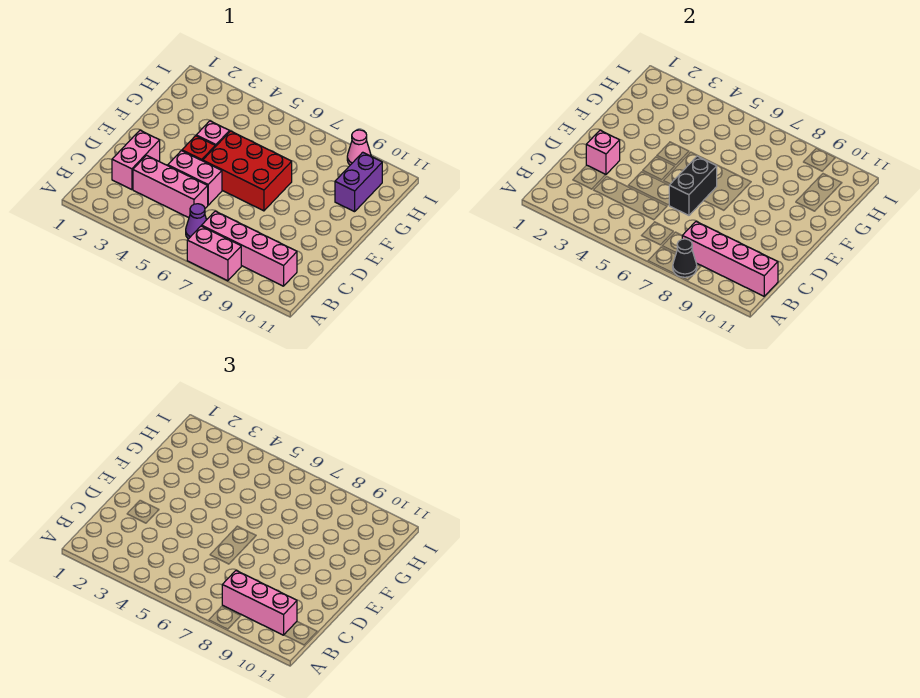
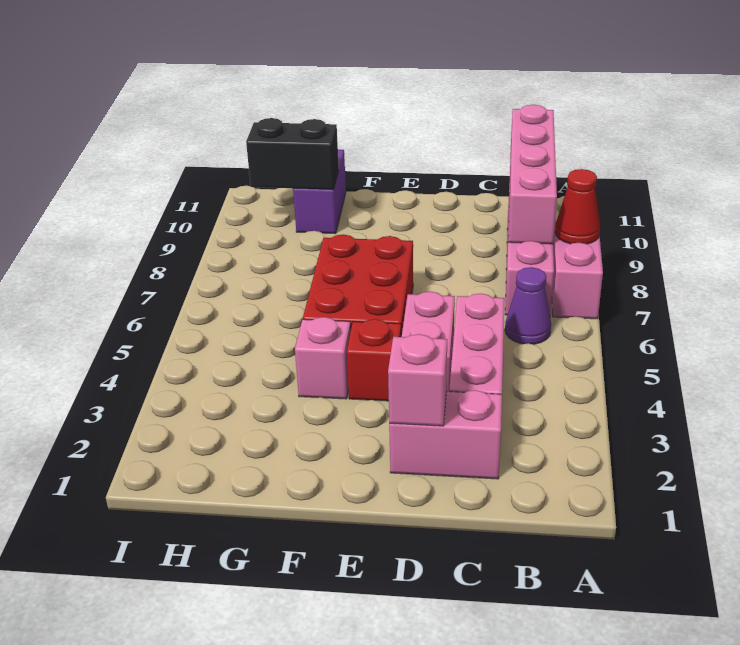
black 1x1 cone [673,239,697,277] -> red 1x1 cone [555,169,600,244]
pink 1x3 brick [222,571,297,635] -> none
black 1x2 brick [669,156,717,215] -> black 1x2 brick moved to [246,118,339,190]
purple 1x2 brick [335,152,382,212] -> purple 1x2 brick turned to [293,150,346,234]
pink 1x1 cone [347,130,371,165] -> none

